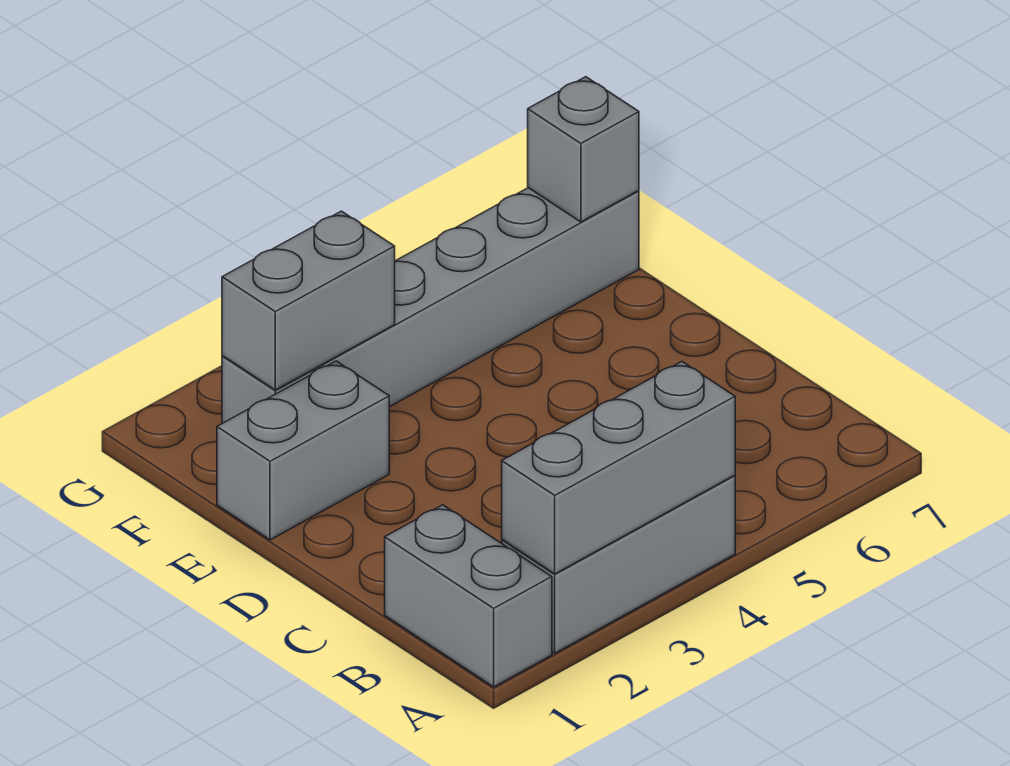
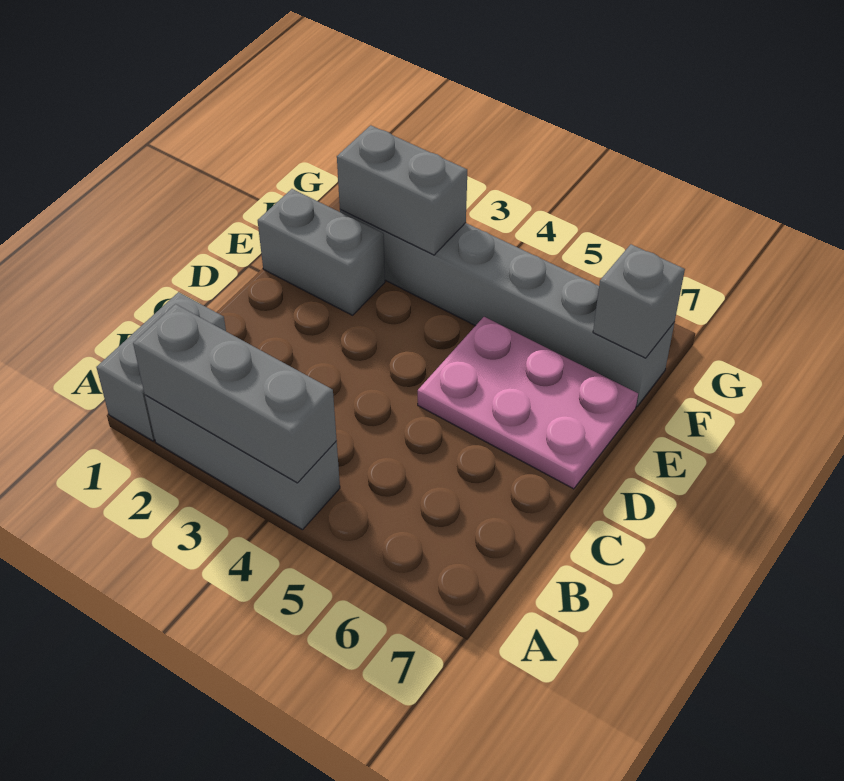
none -> pink 2x3 plate [418,317,638,489]

